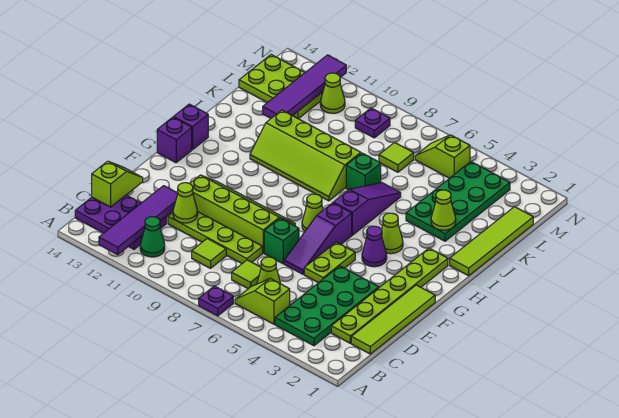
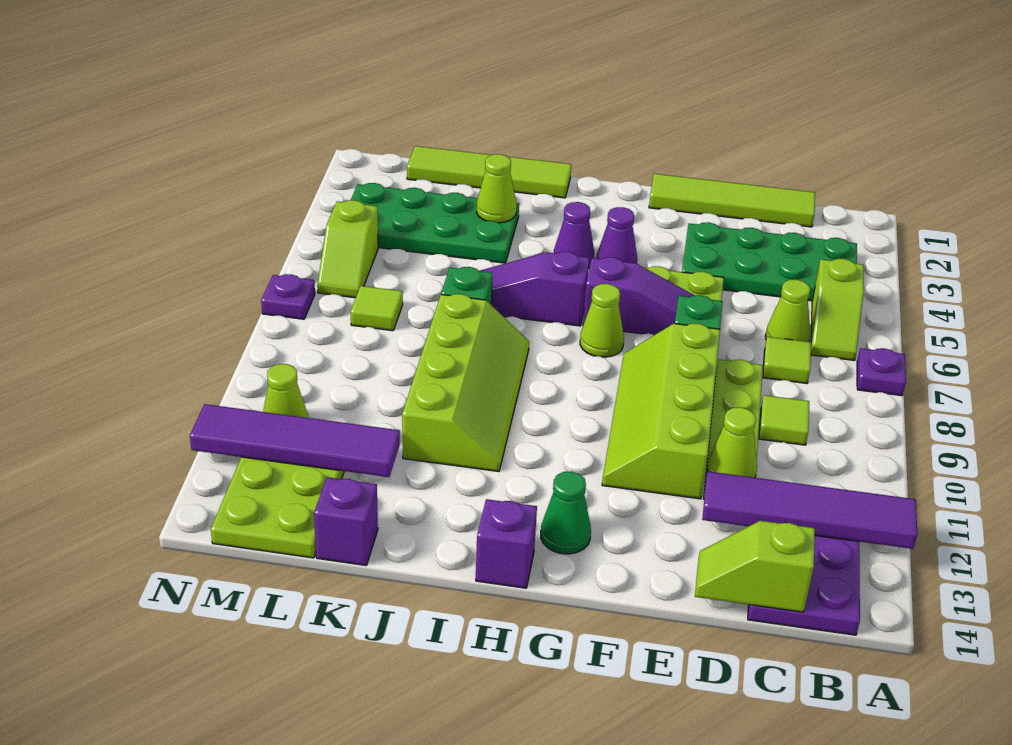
green 1x1 cone [140,217,165,257] -> green 1x1 cone moved to [541,471,591,554]
lime 1x6 plate [331,248,448,343] -> none
purple 1x1 brick [157,117,192,163] -> purple 1x1 brick moved to [314,477,378,565]
lime 1x1 cone [382,213,403,254] -> purple 1x1 cone [554,202,594,268]
purple 1x1 plate [355,108,390,138] -> purple 1x1 plate moved to [261,274,315,319]

